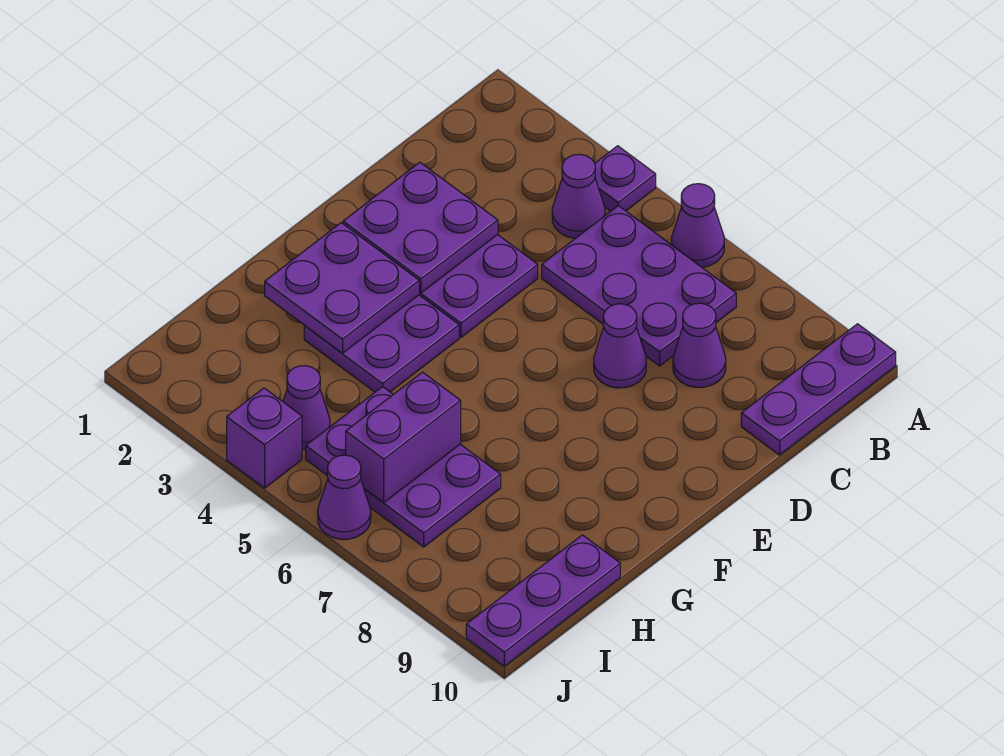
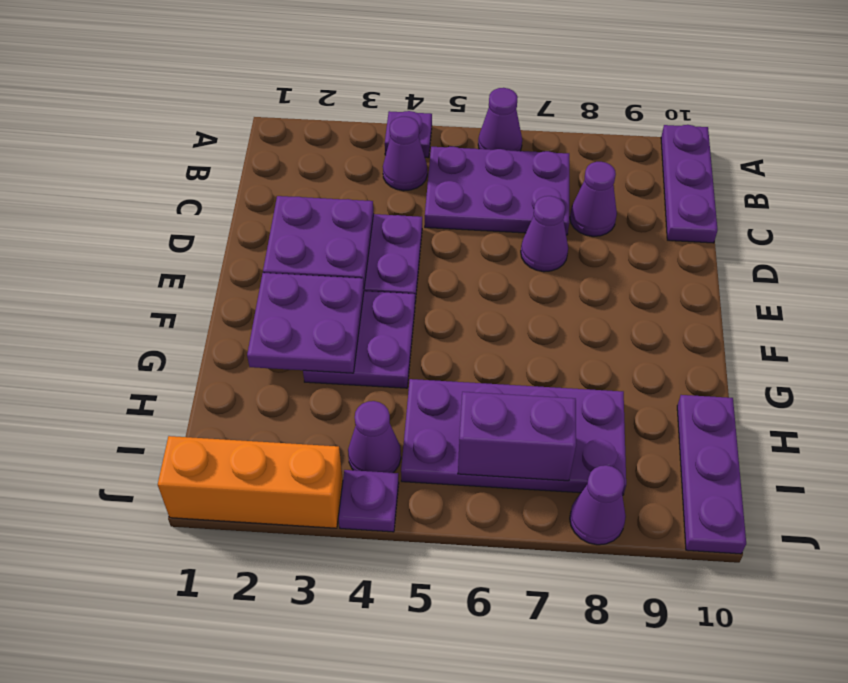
purple 2x3 plate [306,387,501,547] -> purple 2x4 plate [401,379,626,495]
purple 1x2 brick [346,372,461,503] -> purple 1x2 brick turned to [458,392,576,481]
none -> orange 1x3 brick [158,436,343,528]
purple 1x1 brick [227,388,302,488] -> purple 1x1 plate [338,470,399,532]
purple 1x1 cone [318,455,371,539] -> purple 1x1 cone moved to [570,465,626,545]

